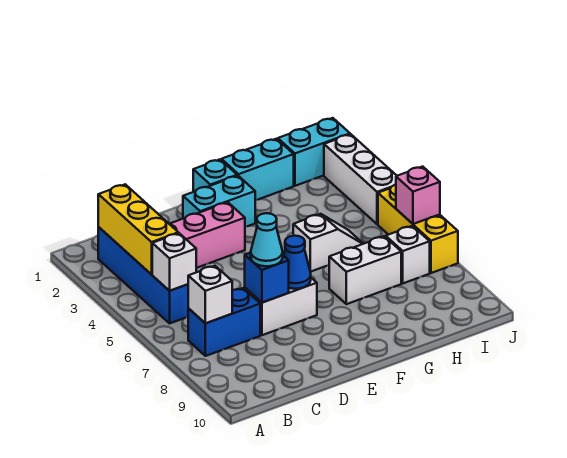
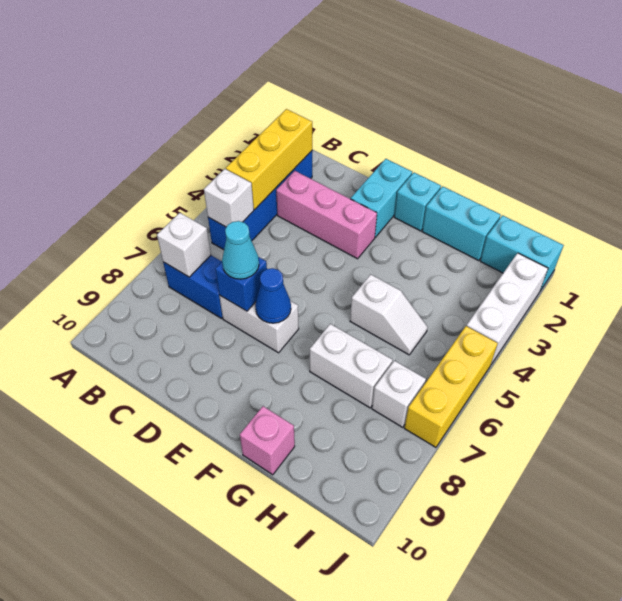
cyan 1x2 brick [183,176,255,227] -> cyan 1x2 brick turned to [351,159,412,237]
pink 1x1 brick [396,167,440,224] -> pink 1x1 brick moved to [240,406,295,475]

